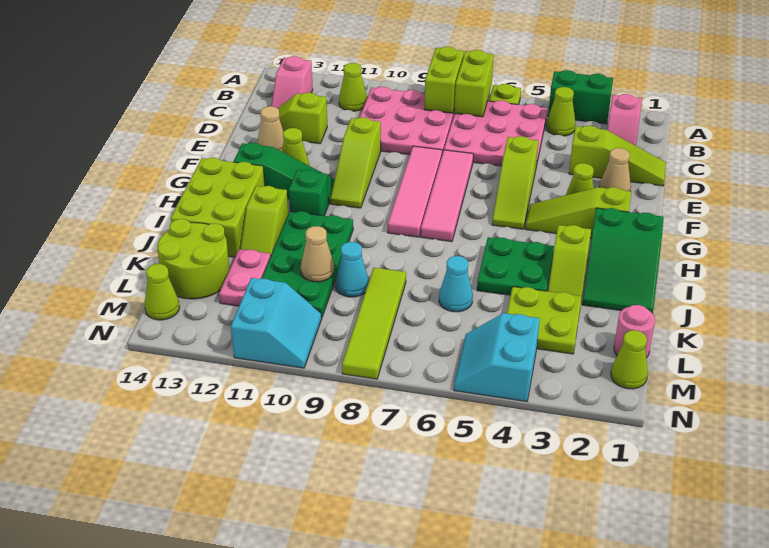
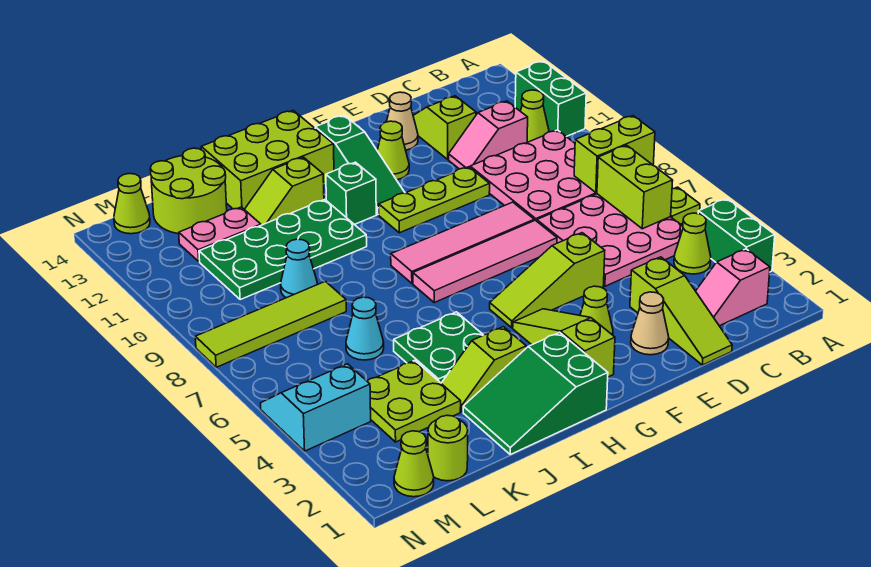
lime 1x2 brick [454,50,494,117] -> lime 1x2 brick turned to [597,145,673,229]
none -> green 1x2 brick [515,61,586,137]
pink 1x2 slope [271,56,313,109] -> pink 1x2 slope moved to [449,101,528,169]
lime 1x3 slope [330,117,381,208] -> lime 1x3 plate [379,167,490,233]
tan 1x1 cone [301,226,334,282] -> none
pink 1x1 round brick [614,305,655,358] -> lime 1x1 round brick [428,415,468,481]
cyan 2x2 slope [231,278,322,368] -> none

